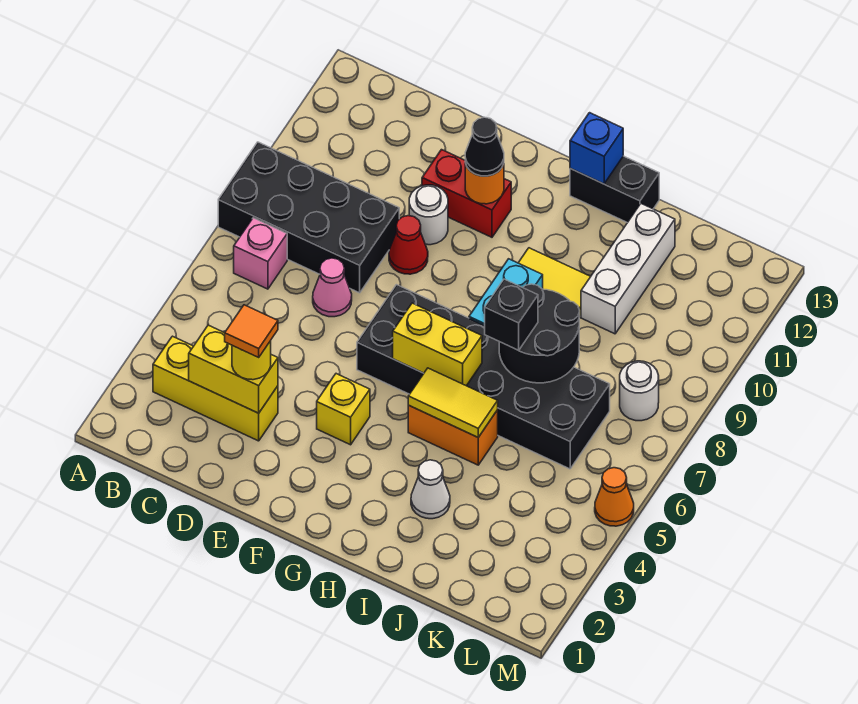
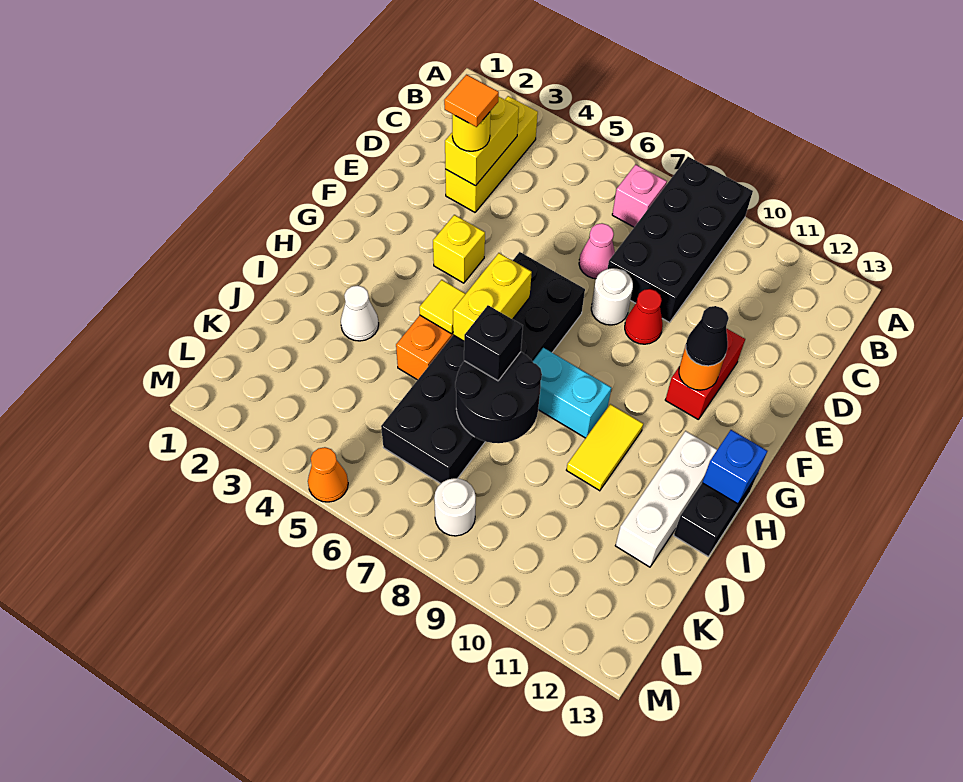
white 1x1 round brick [409,185,448,245] -> white 1x1 round brick moved to [591,268,633,325]
yellow 1x2 tile [408,368,498,437] -> yellow 1x1 tile [419,280,466,334]
white 1x3 brick [581,204,675,334] -> white 1x3 brick turned to [615,431,717,567]

